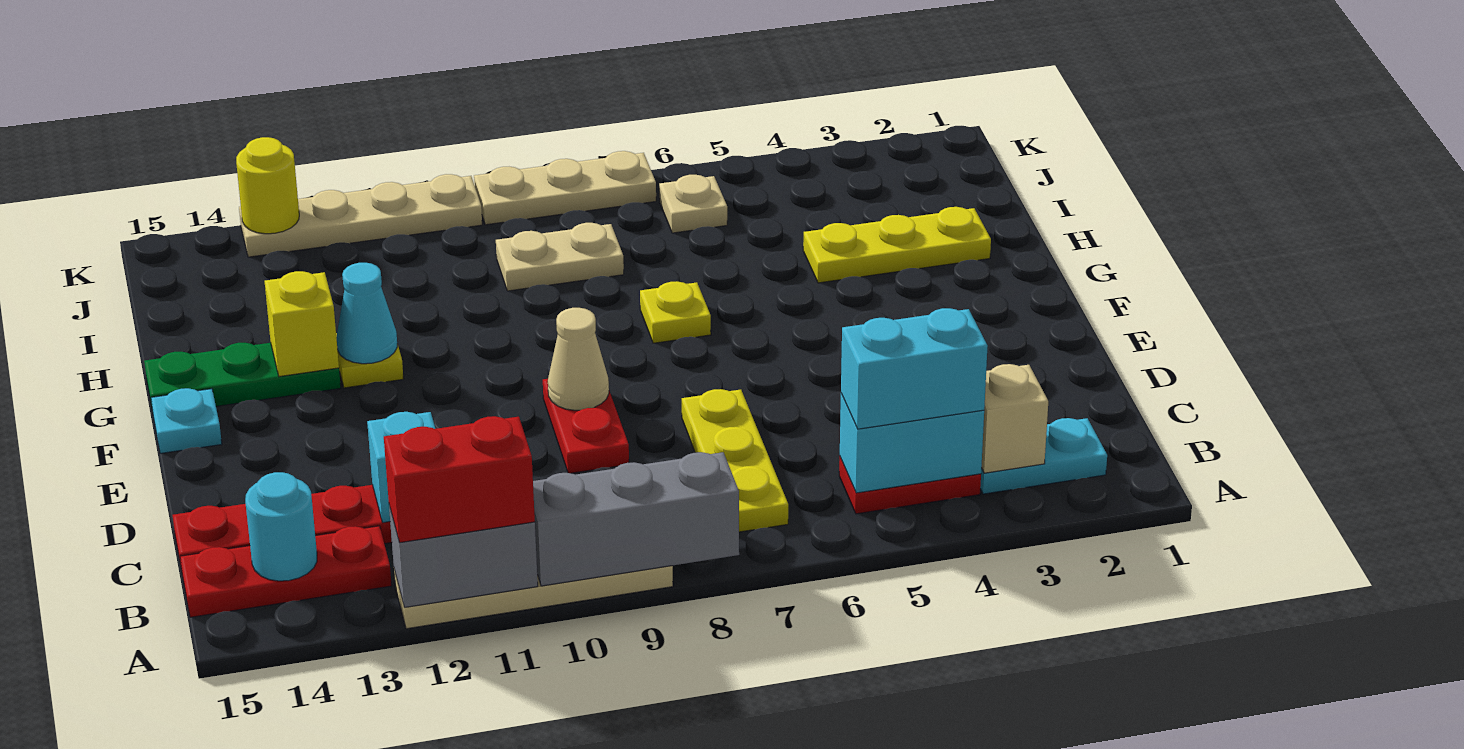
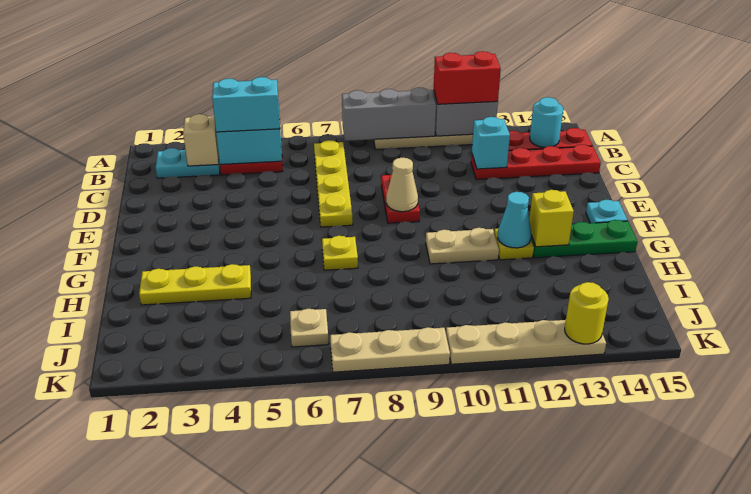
yellow 1x3 plate [682,389,788,532] -> yellow 1x4 plate [314,140,353,227]
tan 1x2 plate [496,223,624,291] -> tan 1x2 plate moved to [426,228,499,264]

